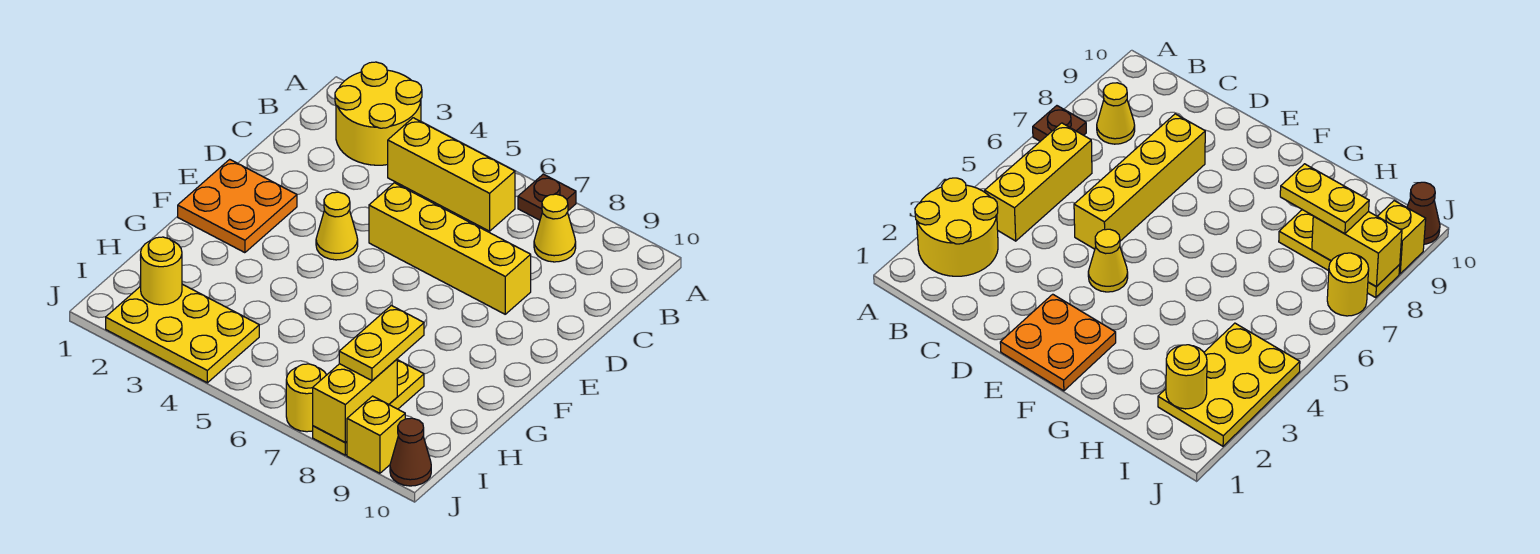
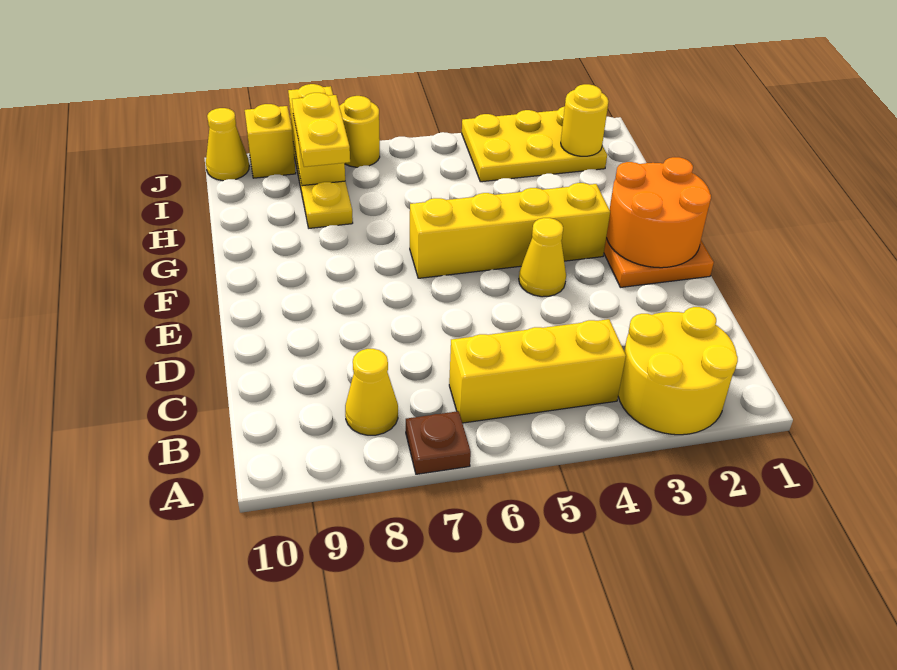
yellow 1x4 brick [369,183,531,314] -> yellow 1x4 brick moved to [410,183,610,278]
none -> orange 2x2 round brick [606,157,711,268]
brown 1x1 cone [390,418,431,486] -> yellow 1x1 cone [206,108,249,181]

